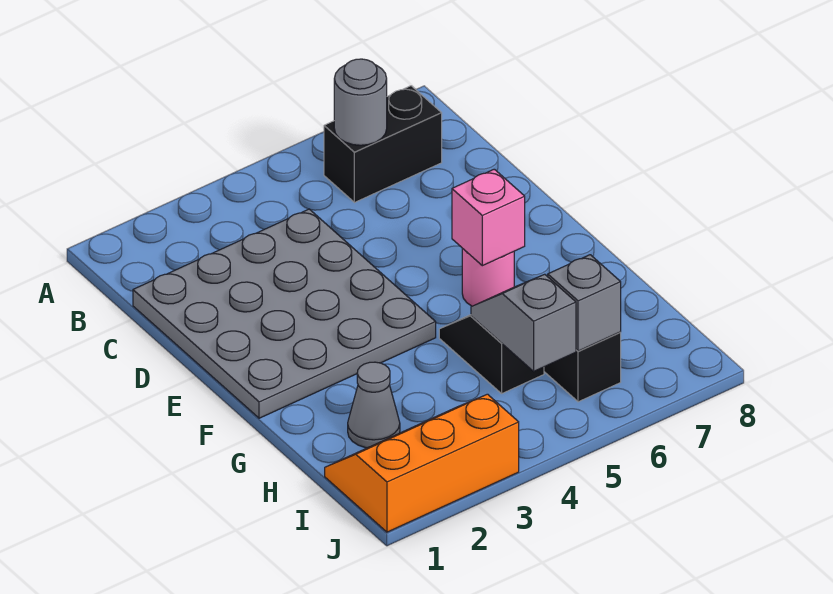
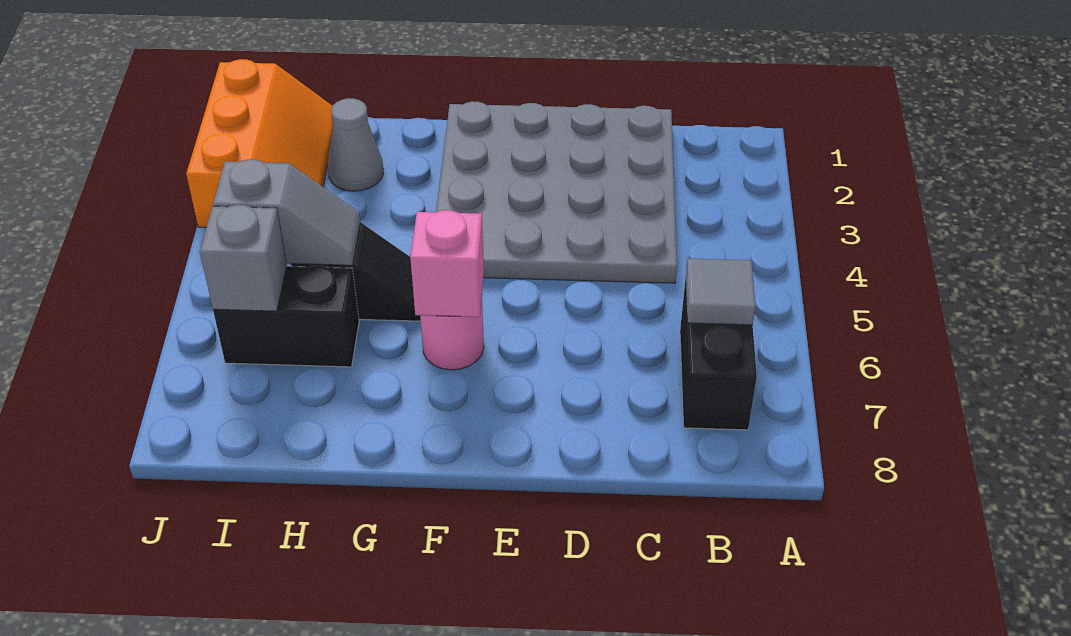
grey 1x1 round brick [334,59,387,145] -> grey 1x1 tile [686,259,756,325]

